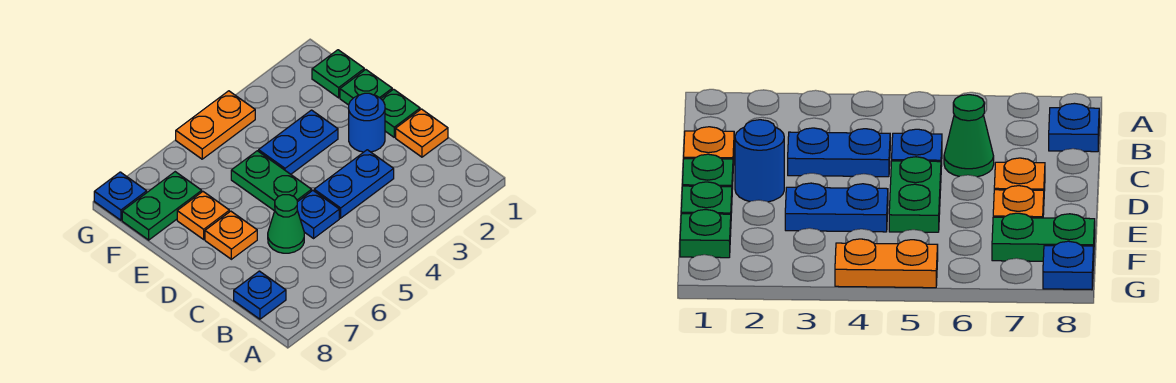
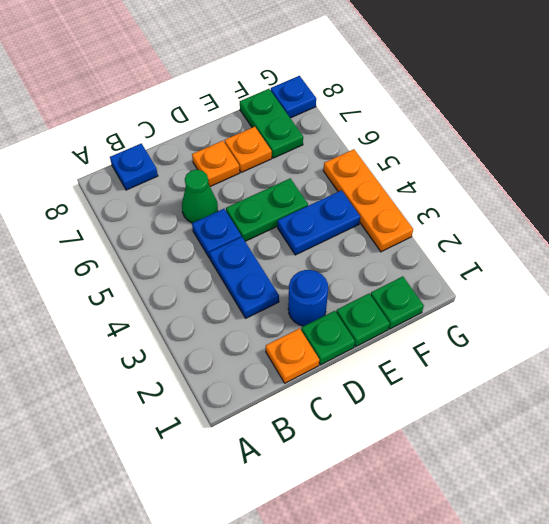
blue 1x2 plate [259,110,338,174] -> blue 1x2 plate turned to [278,190,360,255]
orange 1x2 plate [176,91,255,159] -> orange 1x3 plate [323,149,413,252]

